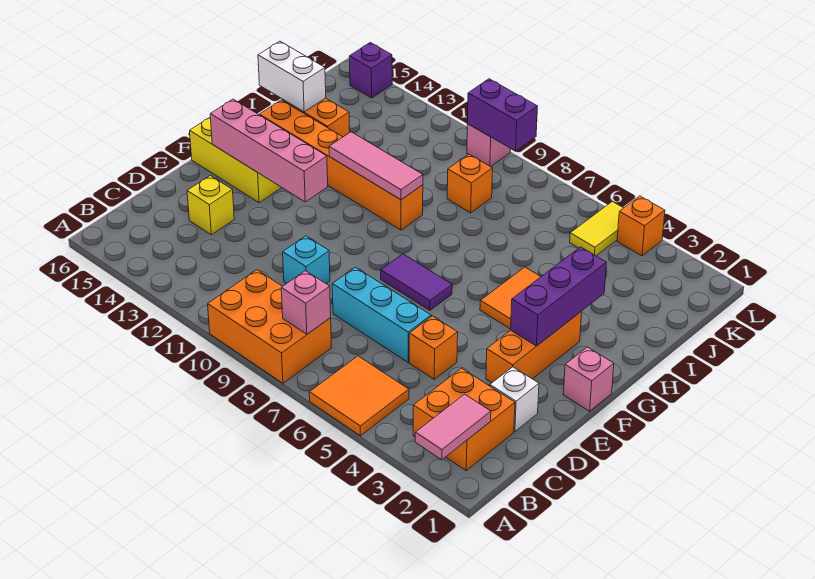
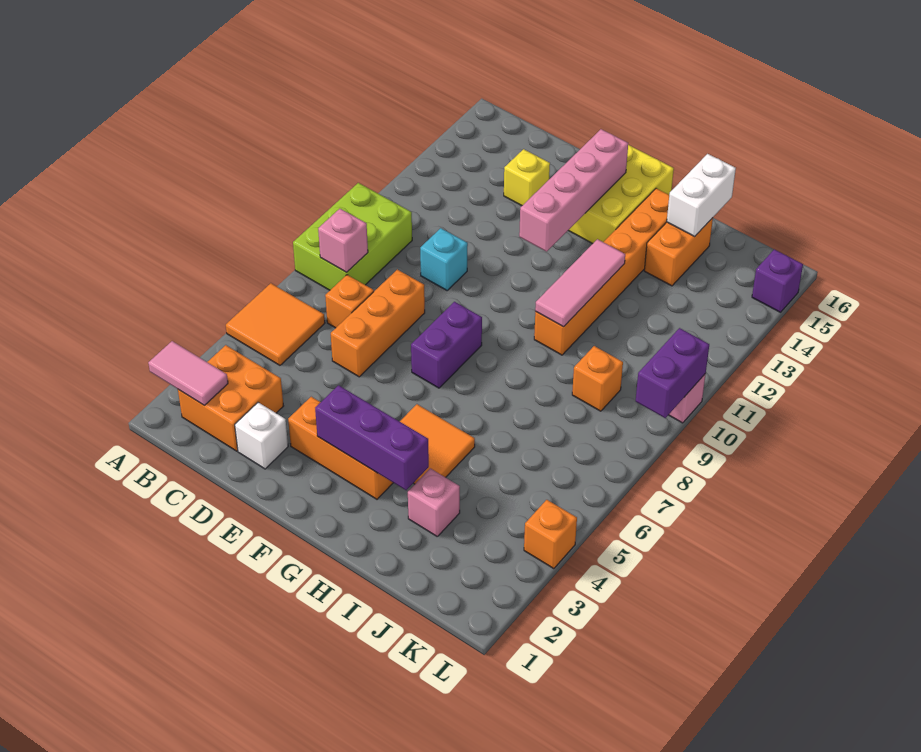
orange 2x3 brick [208,270,332,383] -> lime 2x3 brick [293,183,412,290]
orange 1x1 brick [409,316,458,379] -> orange 1x1 brick moved to [325,275,374,328]
cyan 1x3 brick [332,267,431,362] -> orange 1x3 brick [331,269,425,377]
pink 1x1 brick [563,347,614,411] -> pink 1x1 brick moved to [408,468,460,536]
purple 1x2 tile [381,254,452,310] -> purple 1x2 brick [411,302,482,388]
yellow 1x2 tile [570,202,623,256] -> none

